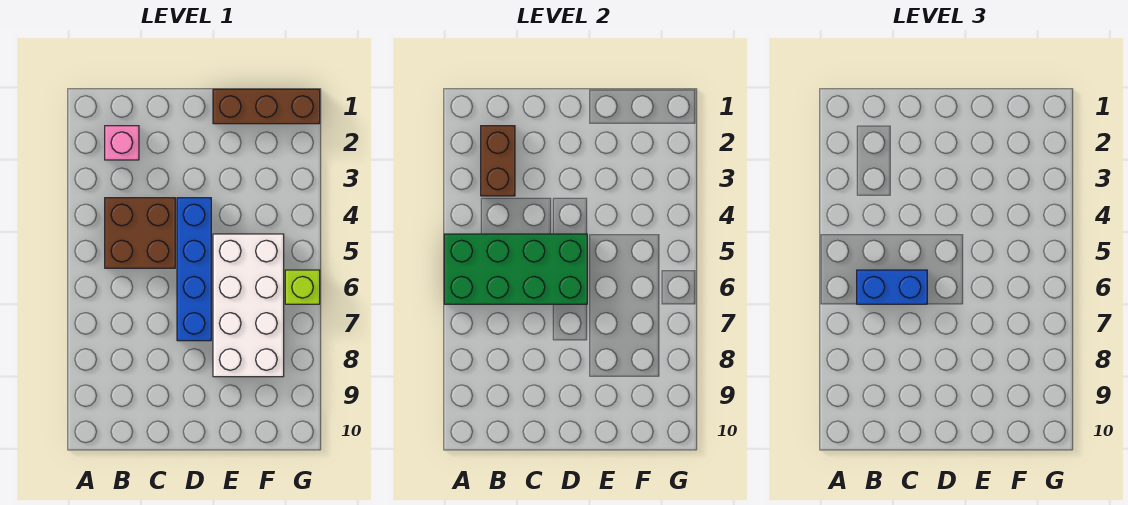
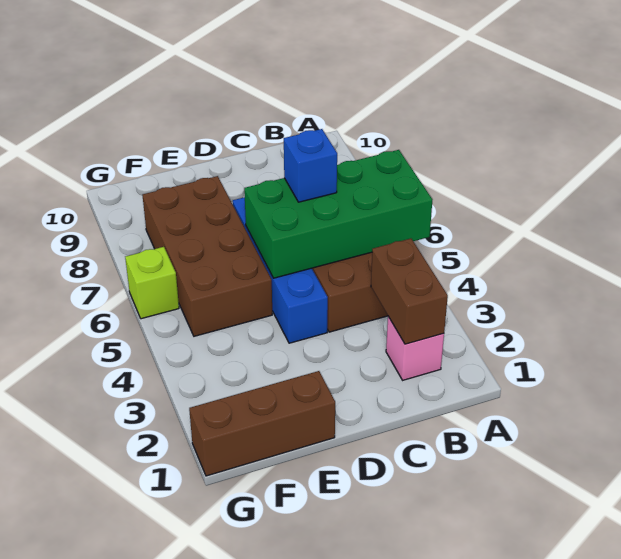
blue 1x2 brick [857,270,927,304] -> blue 1x1 brick [284,129,337,202]
white 2x4 brick [213,234,284,377] -> brown 2x4 brick [142,176,272,336]

